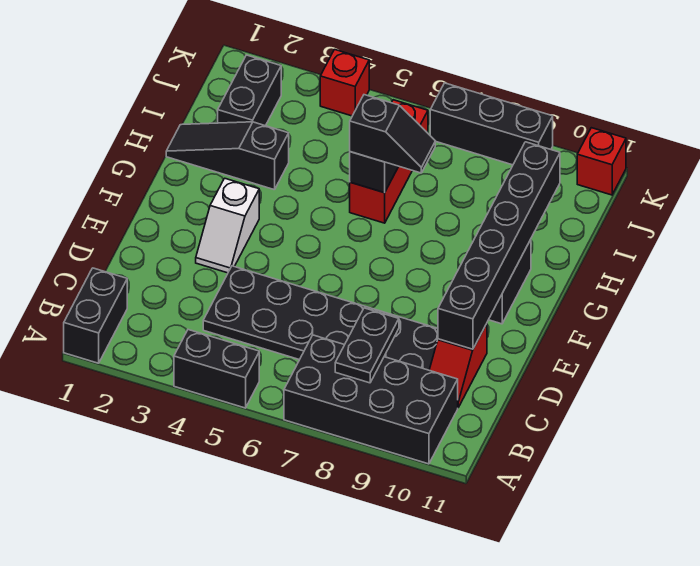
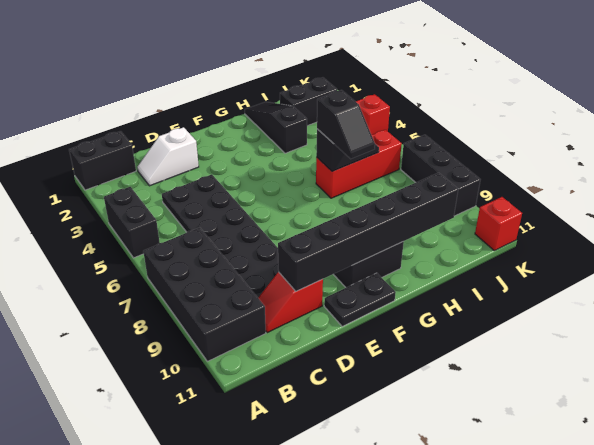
black 1x2 plate [335,308,399,383] -> black 1x2 plate moved to [324,273,396,326]
white 1x2 slope [196,178,259,273] -> white 1x2 slope moved to [137,127,199,186]

